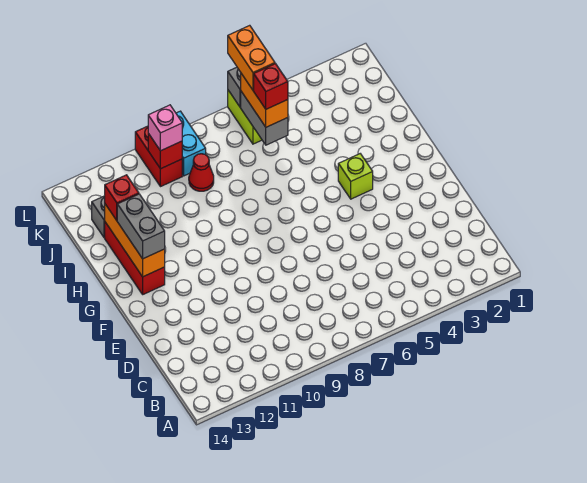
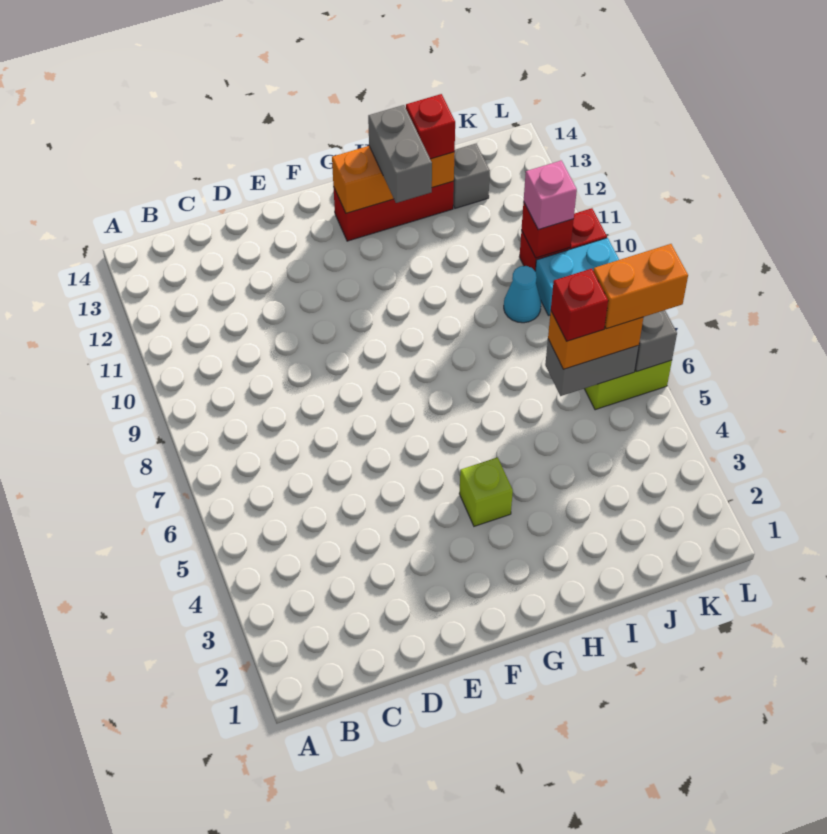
grey 1x2 brick [117,194,165,259] -> grey 1x2 brick turned to [368,105,432,203]
red 1x1 cone [189,154,214,191] -> cyan 1x1 cone [504,266,541,323]

